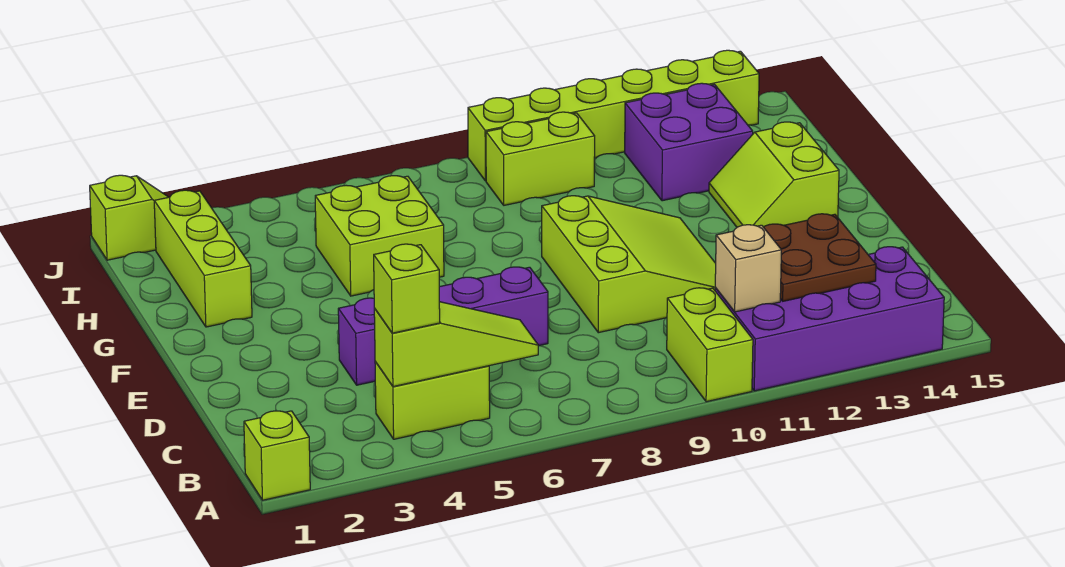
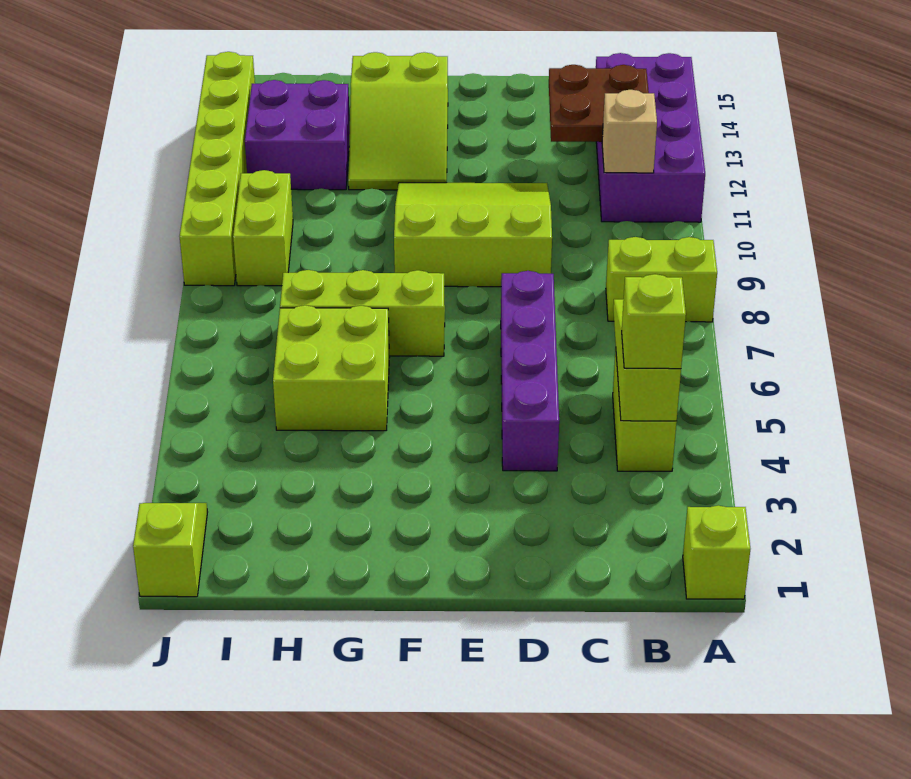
lime 1x2 brick [667,288,753,402] -> lime 1x2 brick moved to [606,237,717,322]
lime 2x2 slope [709,122,839,227] -> lime 2x3 slope [348,52,448,190]
lime 1x3 brick [154,190,252,327] -> lime 1x3 brick moved to [280,270,445,356]

